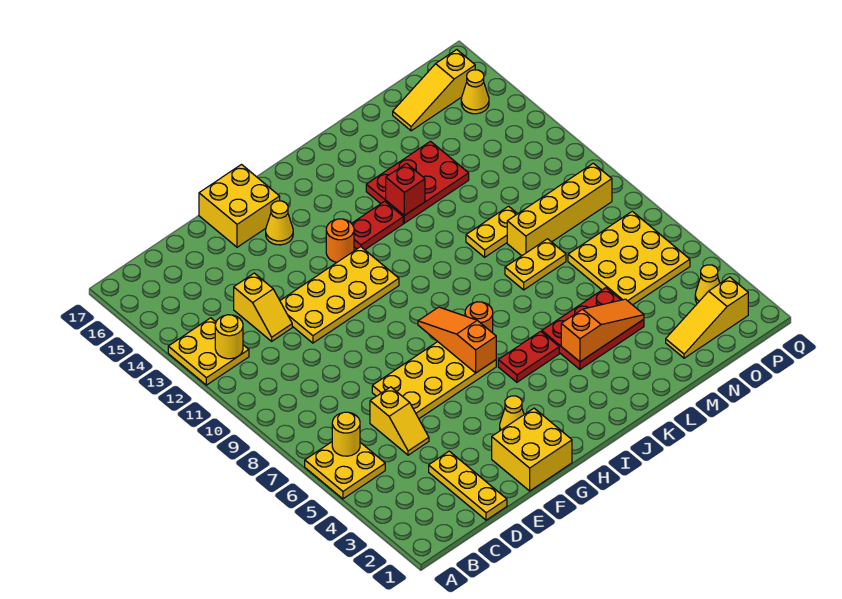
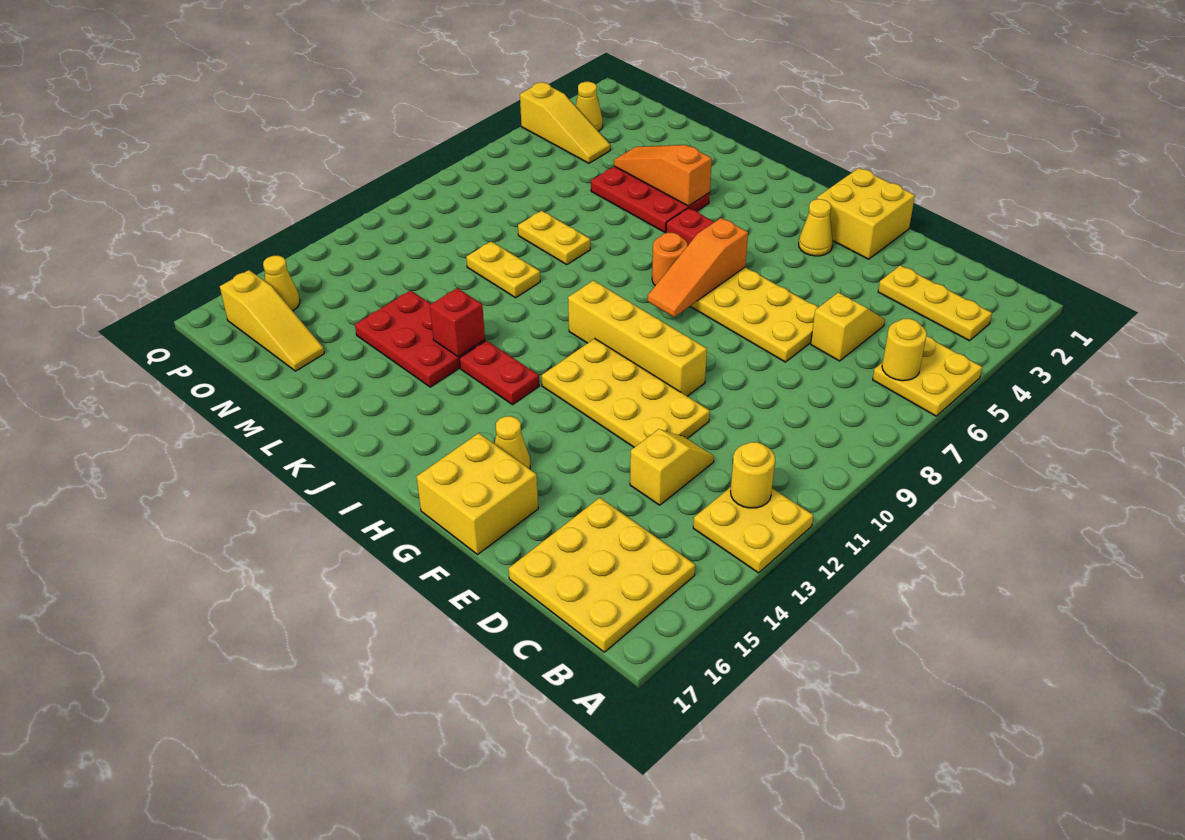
yellow 1x3 plate [429,451,507,520] -> yellow 1x3 plate turned to [878,265,992,341]
orange 1x1 round brick [326,219,354,263] -> none
yellow 1x4 brick [507,163,612,256] -> yellow 1x4 brick moved to [568,280,707,396]
yellow 1x3 slope [666,277,748,358] -> yellow 1x3 slope moved to [520,82,610,163]
yellow 3x3 plate [568,211,690,305] -> yellow 3x3 plate moved to [509,498,695,652]

